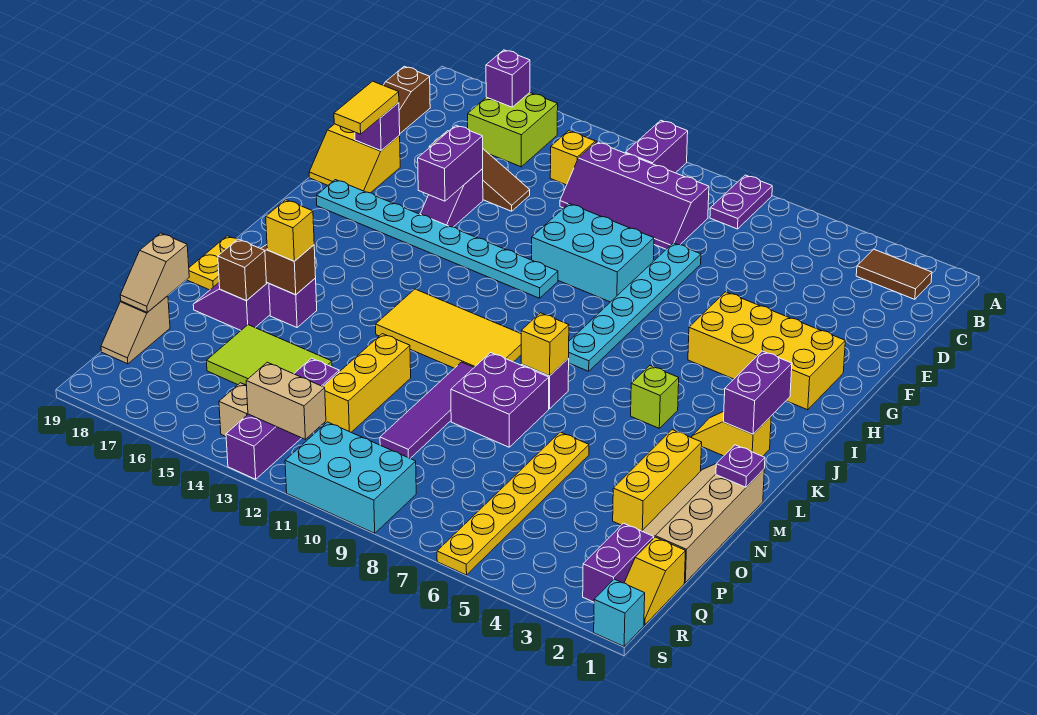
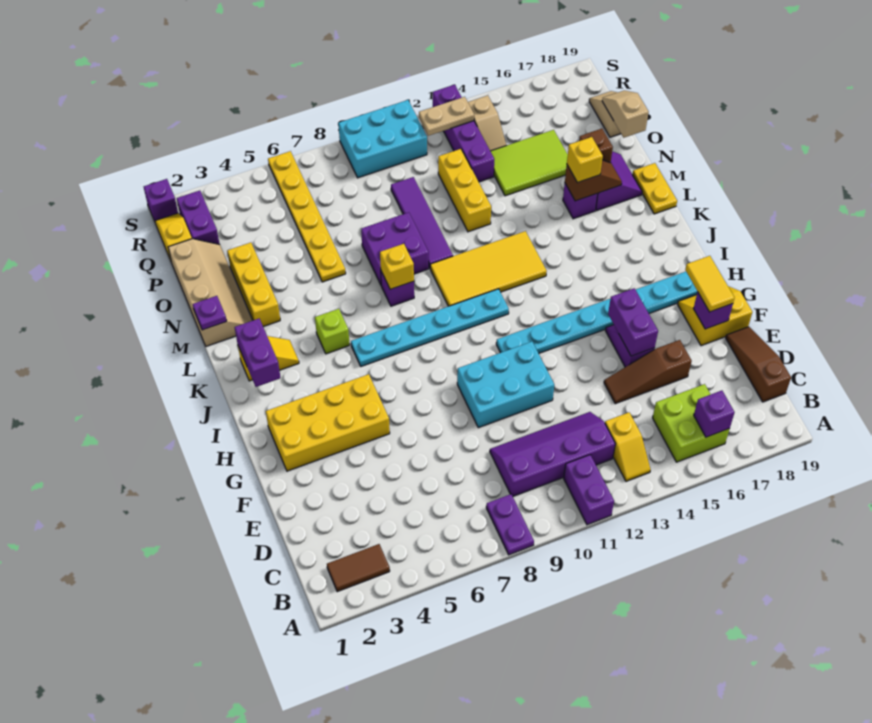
cyan 1x6 plate [568,243,701,371] -> cyan 1x6 plate turned to [351,289,509,366]
tan 1x2 brick [246,362,326,439] -> tan 1x2 plate [419,97,474,136]
cyan 1x1 brick [594,579,645,646] -> purple 1x1 brick [144,179,178,221]

